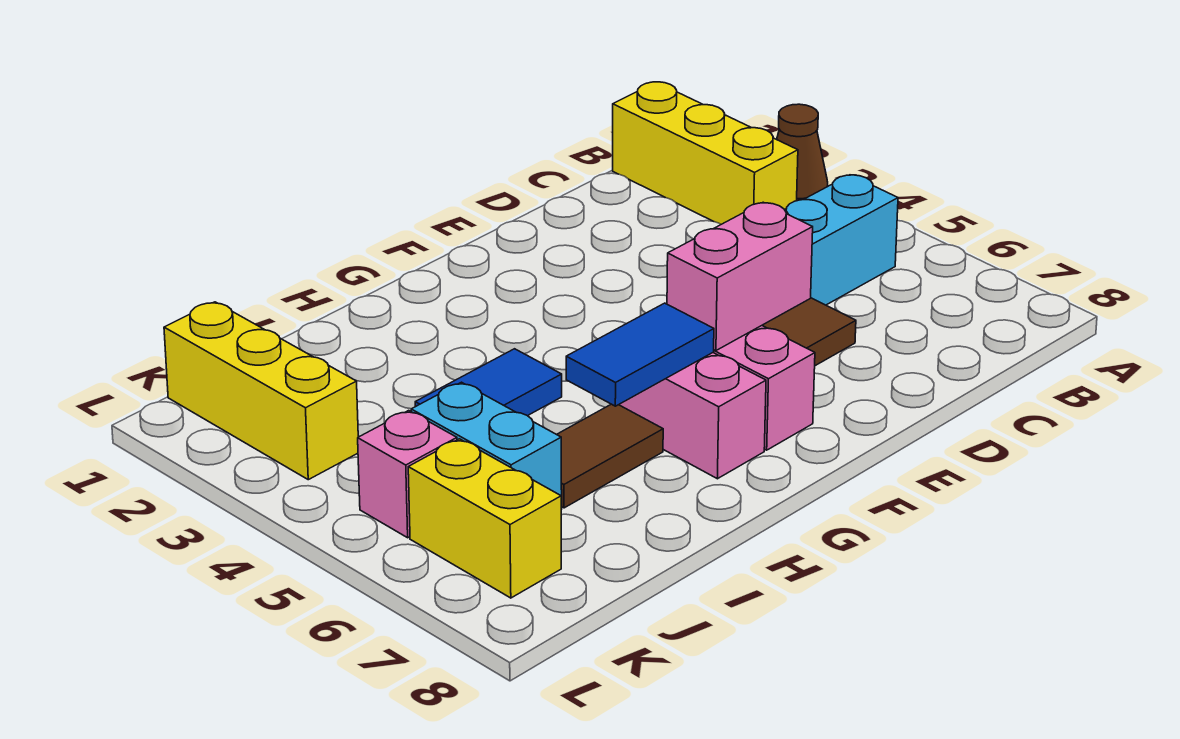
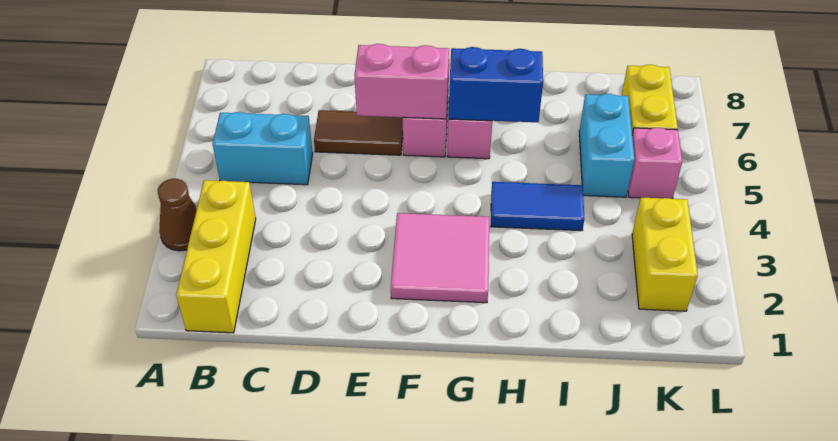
none -> pink 2x2 tile [391,213,489,303]
blue 1x2 tile [566,303,714,406] -> blue 1x2 brick [449,47,543,122]
brown 1x2 tile [557,404,663,508] -> none
yellow 1x3 brick [164,302,358,480] -> yellow 1x2 brick [632,198,698,311]

